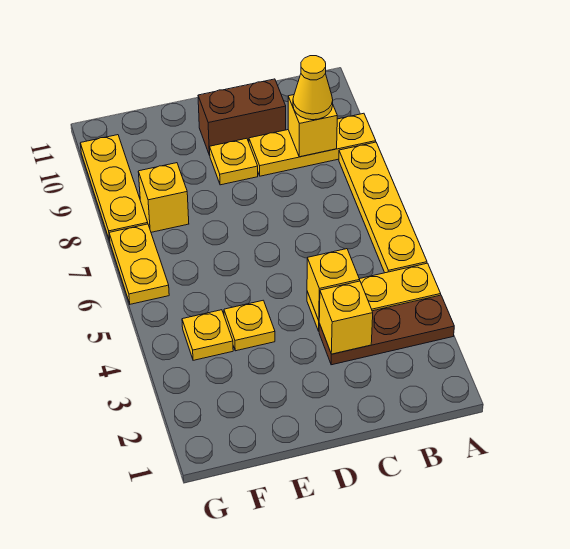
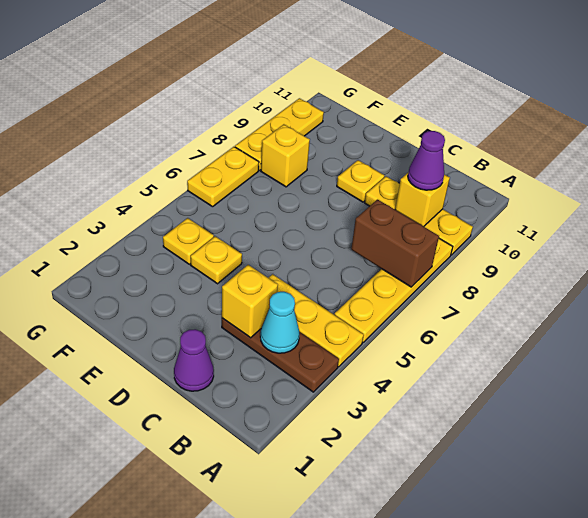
none -> cyan 1x1 cone [260,292,300,353]
yellow 1x1 cone [293,56,333,120] -> purple 1x1 cone [408,131,445,190]
none -> purple 1x1 cone [174,329,214,391]
yellow 1x1 brick [307,249,360,320] -> none
brown 1x2 brick [198,79,286,155] -> brown 1x2 brick moved to [351,199,439,287]

